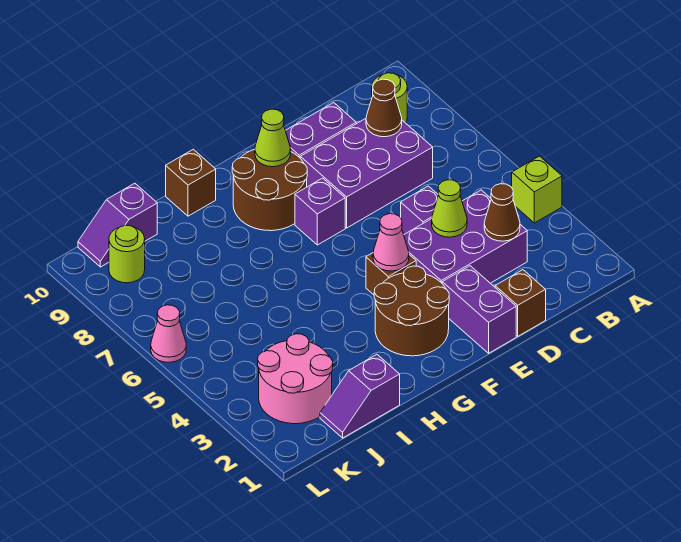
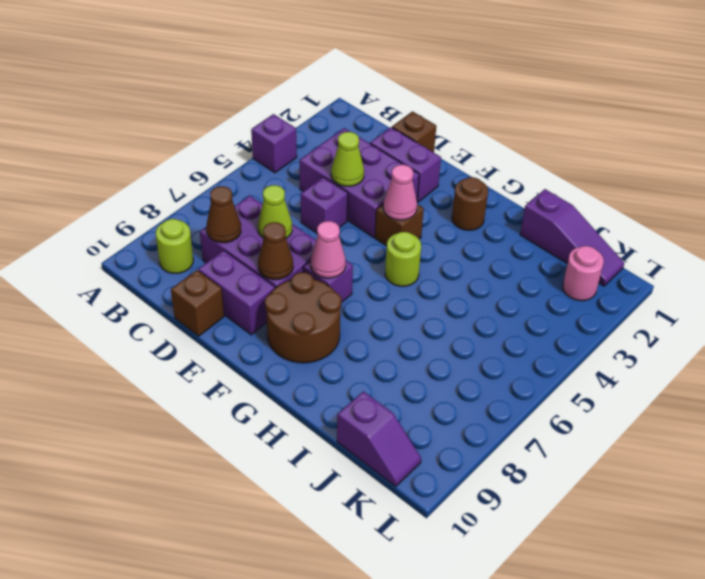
lime 1x1 brick [512,156,562,223] -> purple 1x1 brick [251,114,297,173]
brown 1x1 cone [484,184,520,241] -> brown 1x1 cone moved to [258,222,293,280]
purple 1x2 brick [442,266,516,353] -> purple 1x2 brick turned to [370,127,441,202]
brown 2x2 round brick [374,266,449,356] -> brown 1x1 round brick [452,177,488,230]
lime 1x1 cone [255,109,291,167] -> lime 1x1 cone moved to [258,185,292,238]
brown 1x1 brick [166,149,216,216] -> brown 1x1 brick moved to [171,270,224,336]
purple 1x2 slope [320,354,400,438] -> purple 1x3 slope [520,189,624,286]
pink 2x2 round brick [258,334,333,424] -> pink 1x1 round brick [563,246,604,301]
lime 1x1 round brick [109,225,145,283] -> lime 1x1 round brick moved to [385,232,421,286]
pink 1x1 cone [151,305,186,362] -> pink 1x1 cone moved to [311,221,346,278]

